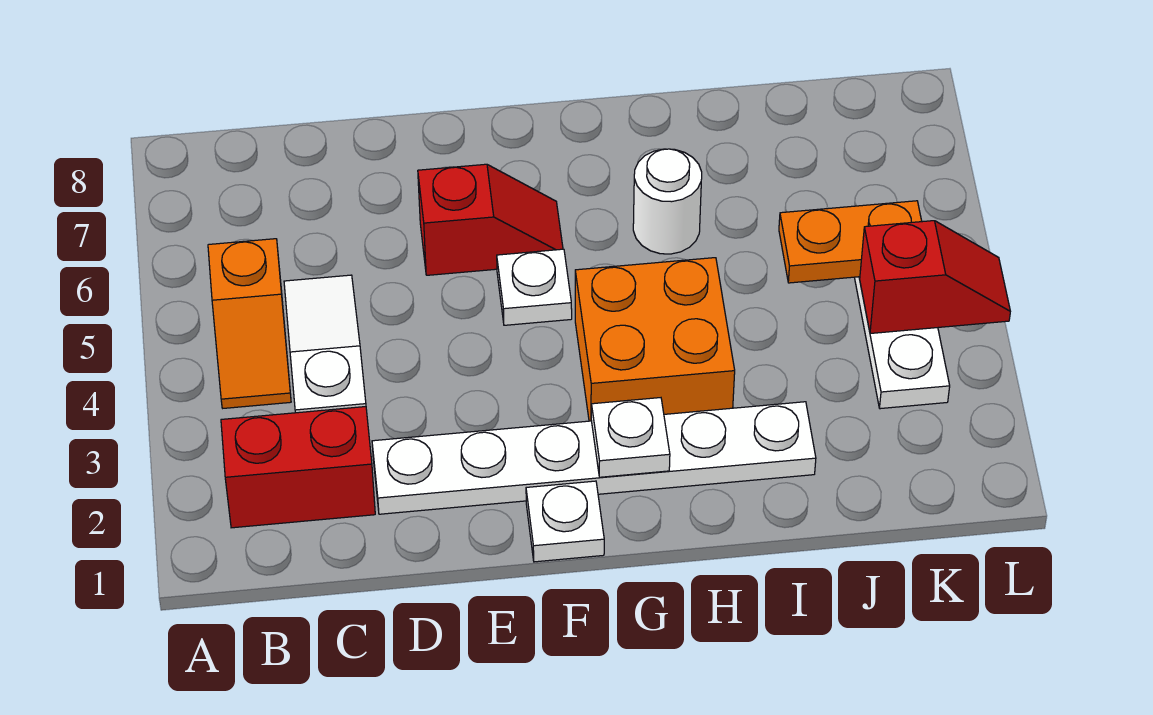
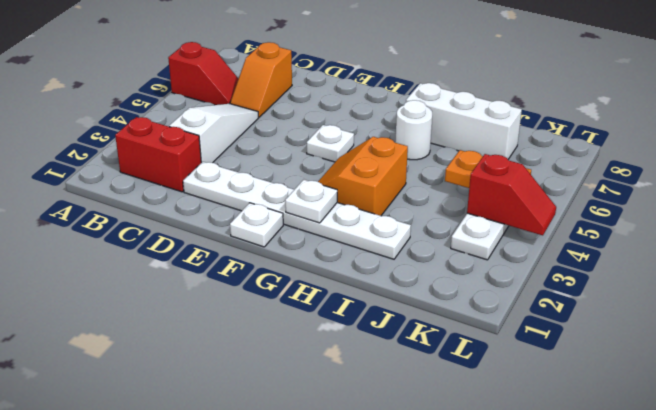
orange 1x2 slope [208,239,291,408] -> orange 1x2 slope moved to [230,42,292,117]
red 1x2 slope [418,164,563,275] -> red 1x2 slope moved to [168,42,239,105]
orange 2x2 brick [575,258,735,421] -> orange 2x2 slope [318,137,408,216]
none -> white 1x3 brick [406,83,522,159]

